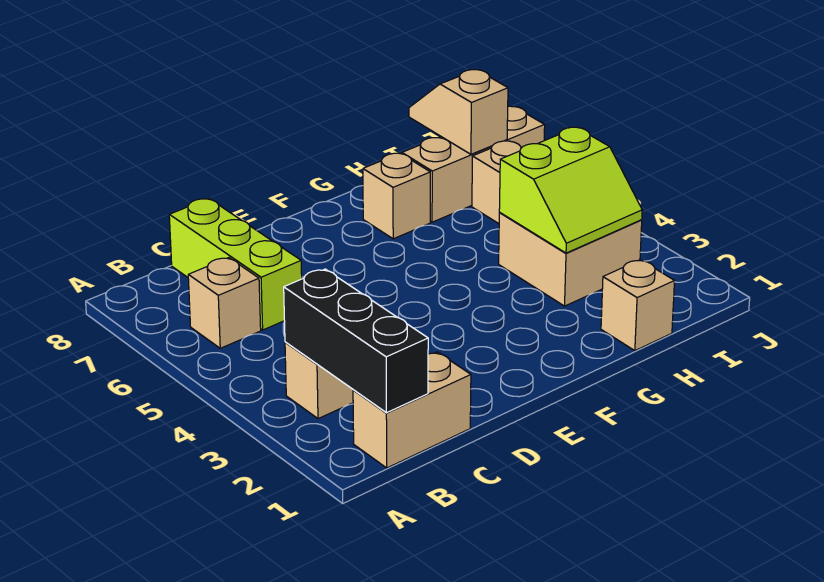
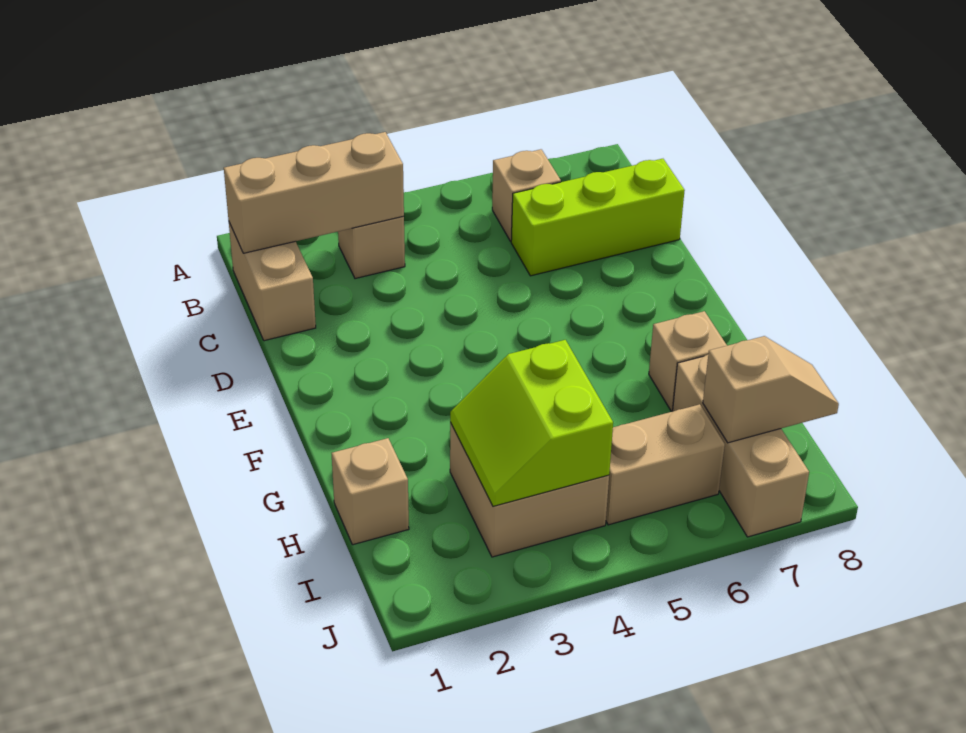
black 1x3 brick [284,269,428,413] -> tan 1x3 brick [224,132,404,253]

